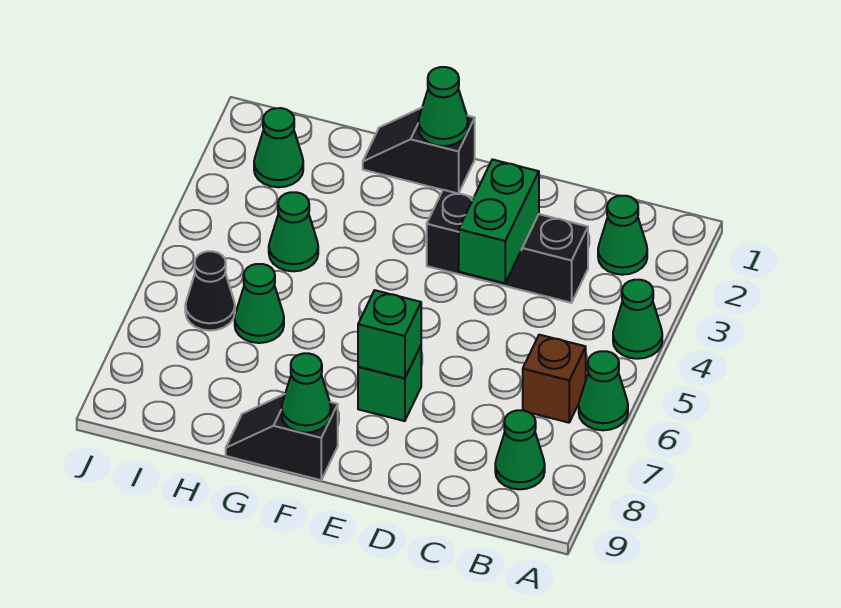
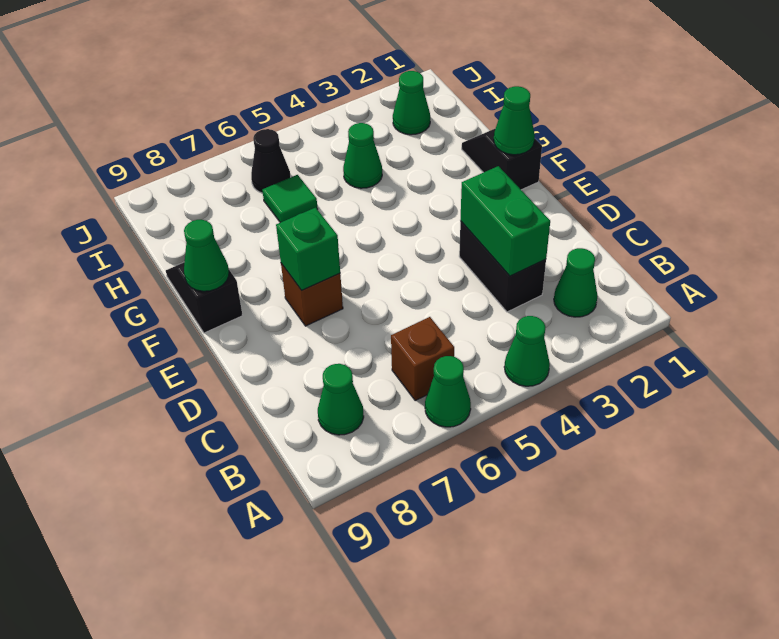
black 1x3 brick [427,190,588,303] -> black 1x2 brick [459,221,546,312]
green 1x2 brick [459,159,539,283] -> green 1x2 brick turned to [460,166,550,276]
green 1x1 brick [358,346,421,421] -> brown 1x1 brick [281,264,343,326]
green 1x1 cone [235,264,284,343] -> green 1x1 tile [262,175,318,223]

